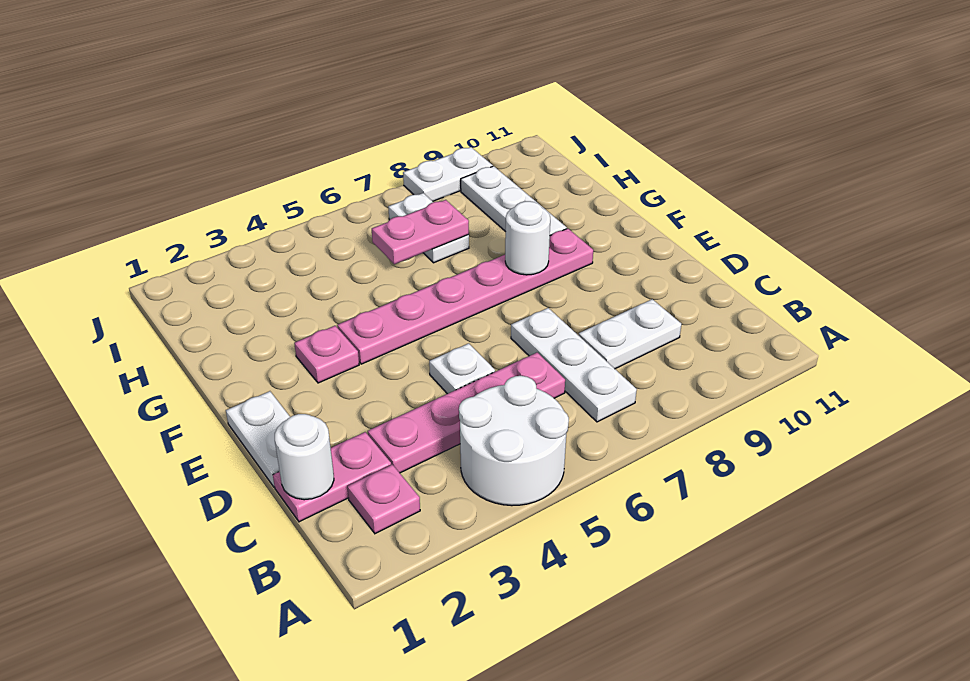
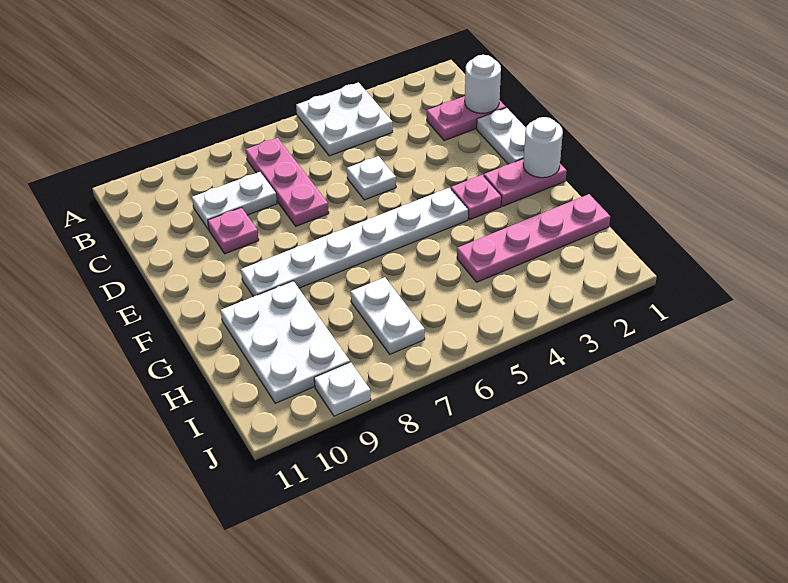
white 2x2 round brick [459,376,569,506] -> white 2x2 plate [296,82,393,156]
pink 1x1 plate [347,465,420,534] -> pink 1x1 plate moved to [208,208,259,254]
white 1x3 plate [511,308,637,422] -> pink 1x3 plate [246,138,329,226]
pink 1x4 plate [368,352,565,473] -> pink 1x4 plate moved to [457,194,610,282]
pink 1x6 plate [337,228,593,364] -> white 1x6 plate [241,188,468,297]
white 1x1 round brick [505,201,550,275] -> white 1x1 round brick moved to [523,117,563,178]
white 1x3 plate [461,166,567,236] -> white 2x3 plate [221,281,350,403]
pink 1x2 plate [372,200,469,264] -> pink 1x2 plate moved to [484,159,567,206]
white 1x2 plate [403,147,493,201] -> white 1x1 plate [314,362,371,416]

